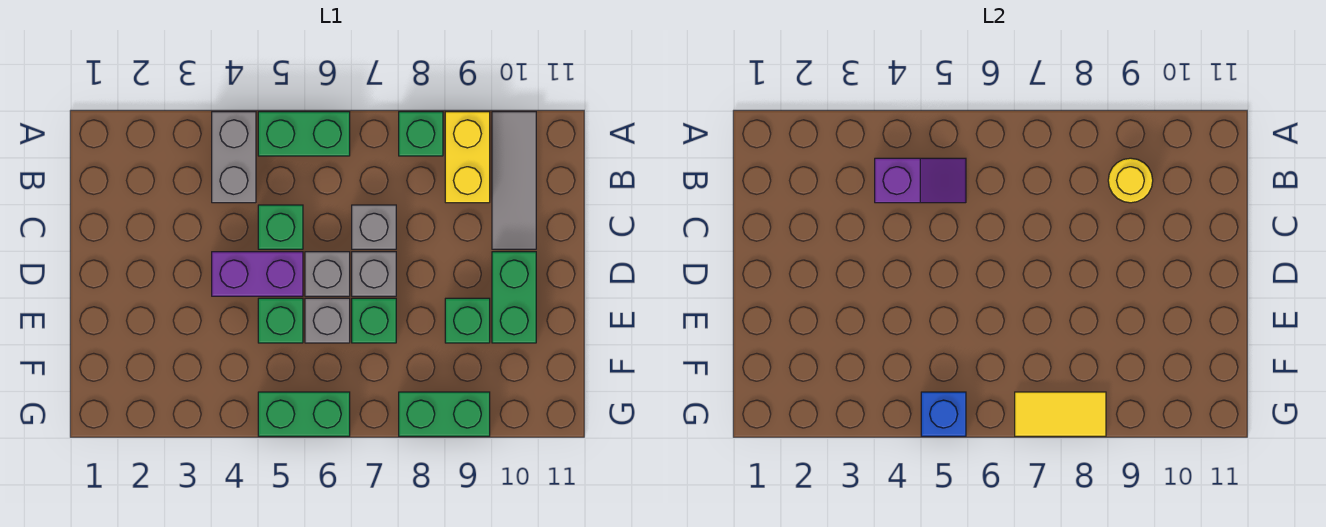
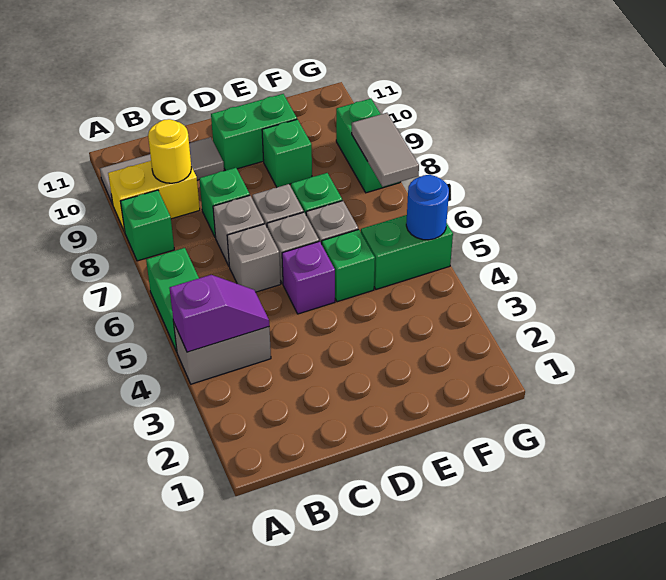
purple 1x2 slope [875,158,966,203] -> purple 1x2 slope turned to [169,275,269,352]
green 1x1 brick [258,205,303,249] -> green 1x1 brick moved to [199,168,250,238]
none -> grey 1x1 brick [227,224,281,292]
purple 1x2 brick [212,252,303,296] -> purple 1x1 brick [282,241,335,314]
green 1x2 brick [258,392,350,436] -> green 1x2 brick turned to [361,215,453,289]
blue 1x1 brick [921,392,966,436] -> blue 1x1 round brick [406,175,449,240]
yellow 1x2 tile [1015,392,1106,436] -> grey 1x2 tile [352,113,419,187]

